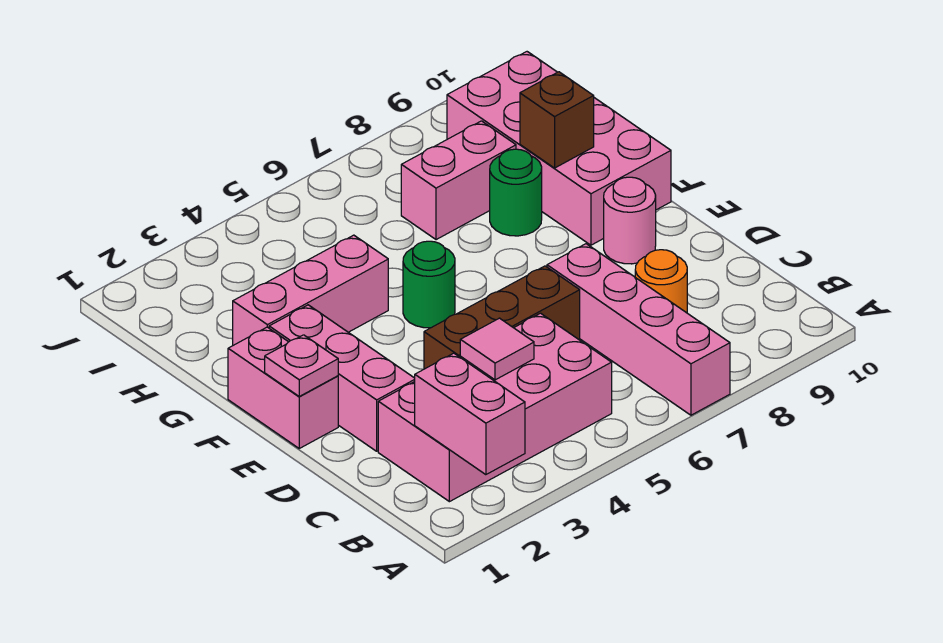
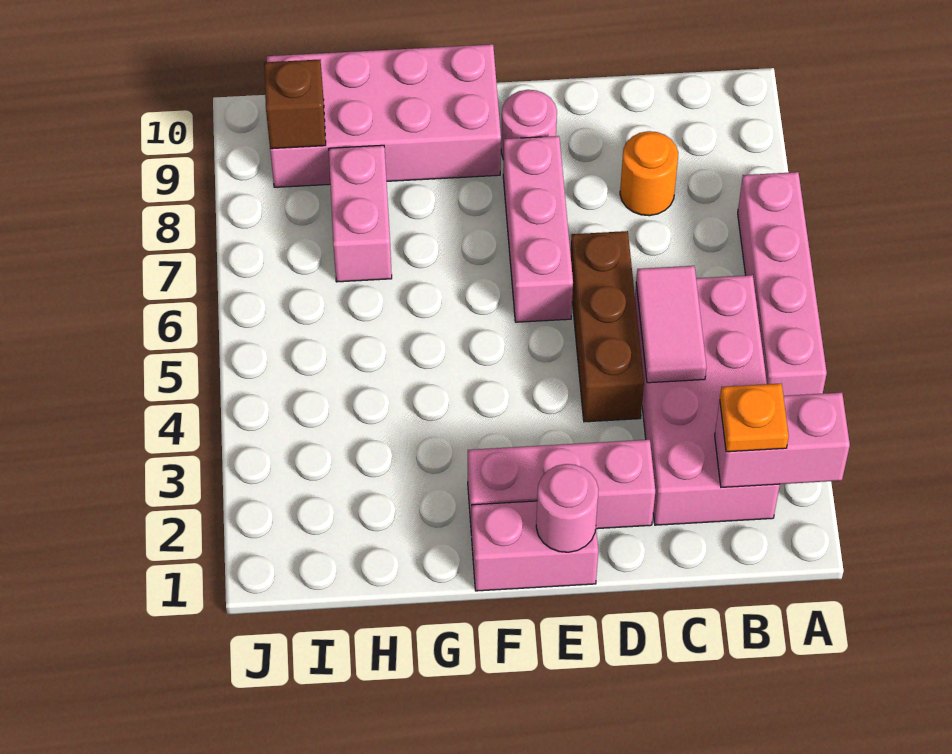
pink 1x4 brick [547,244,730,415] -> pink 1x4 brick turned to [738,172,827,396]
none -> orange 1x1 plate [720,384,789,452]
pink 1x1 tile [460,318,534,380] -> pink 1x2 tile [636,266,707,383]
pink 1x1 plate [265,335,338,396] -> pink 1x1 round brick [536,464,599,552]
green 1x1 round brick [403,241,455,328] -> none
pink 1x3 brick [233,235,388,345] -> pink 1x3 brick moved to [503,136,573,322]
green 1x1 round brick [490,149,542,236] -> none
brown 1x1 brick [520,72,594,168] -> brown 1x1 brick moved to [264,60,326,149]

